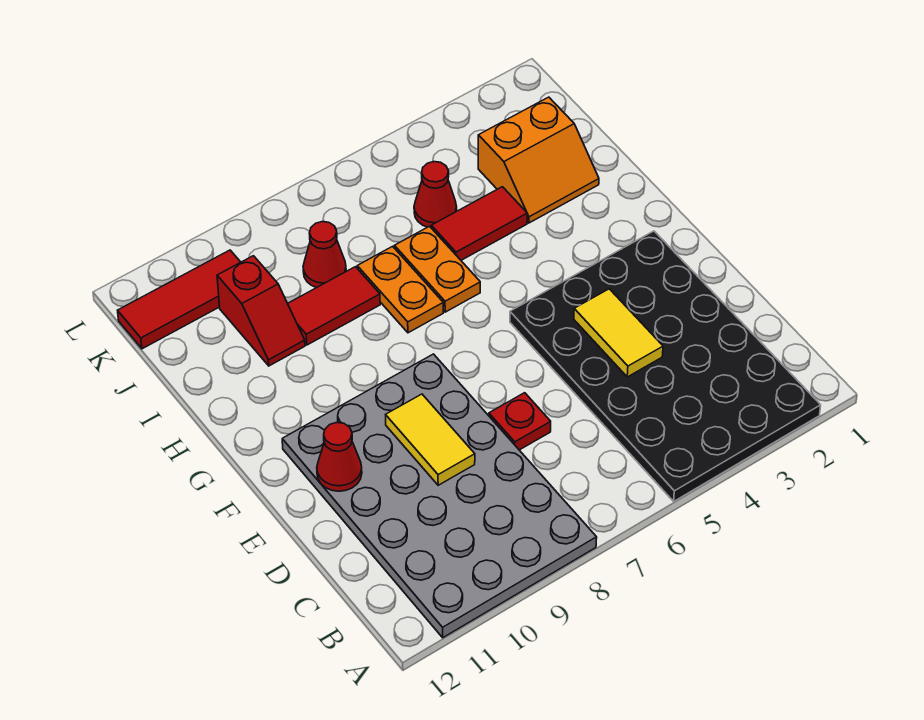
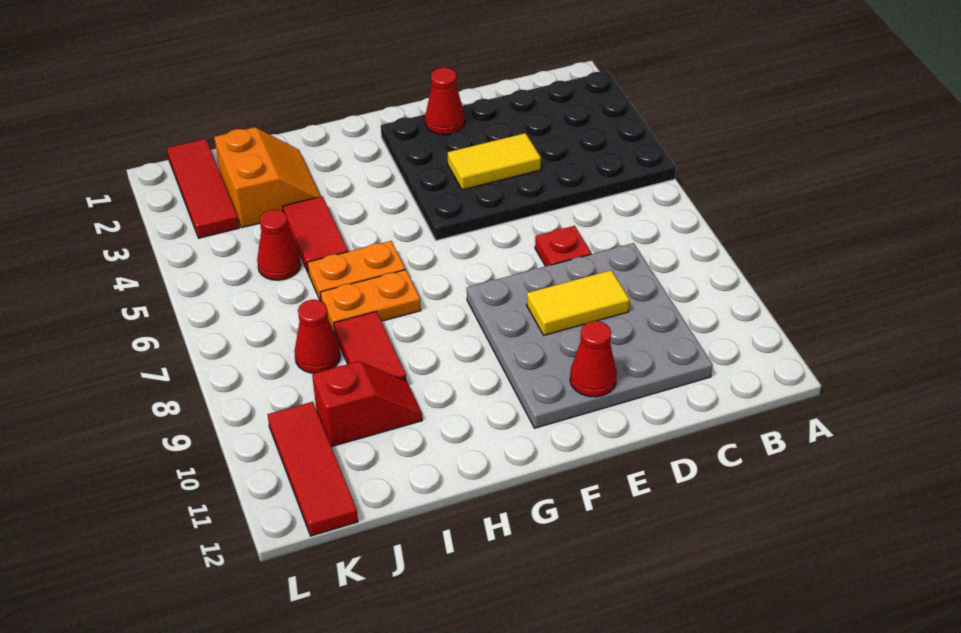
grey 4x6 plate [282,354,597,638] -> grey 4x4 plate [467,243,713,428]
none -> red 1x1 cone [425,68,465,135]
none -> red 1x3 tile [167,139,239,238]

